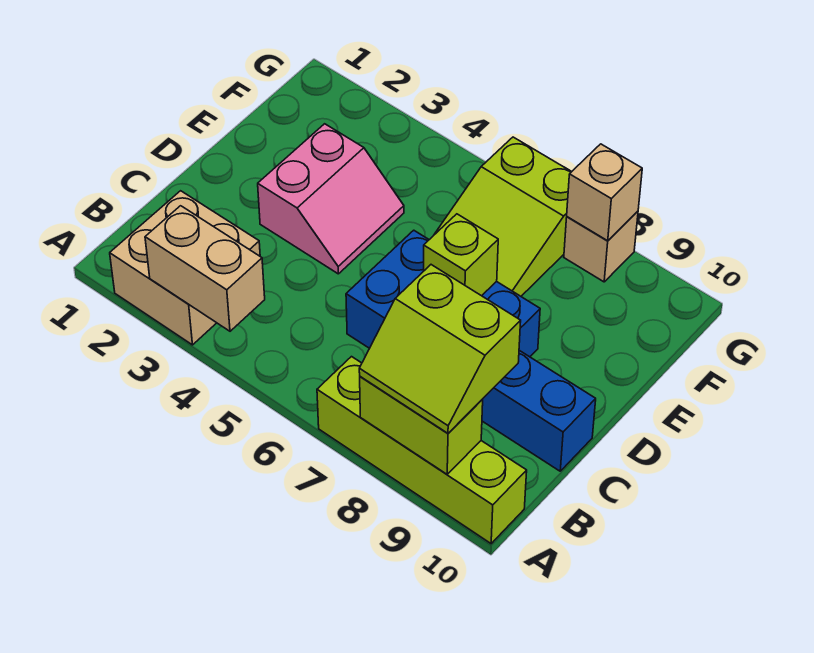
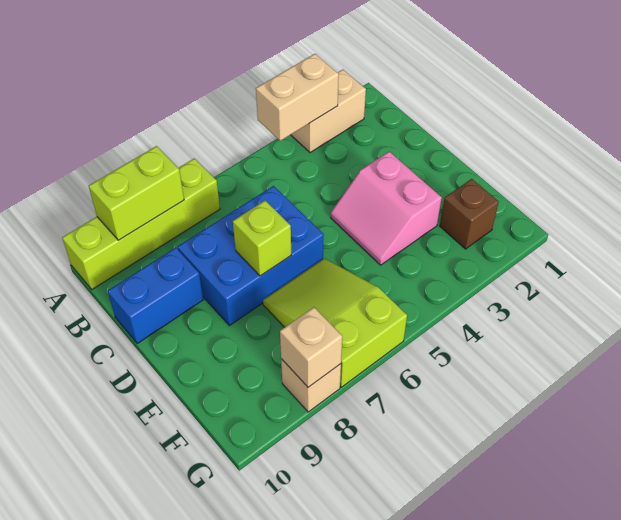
tan 2x2 brick [110,191,260,345] -> tan 1x2 brick [291,70,366,153]
lime 2x2 slope [359,265,521,433] -> none
none -> brown 1x1 brick [440,179,499,249]

